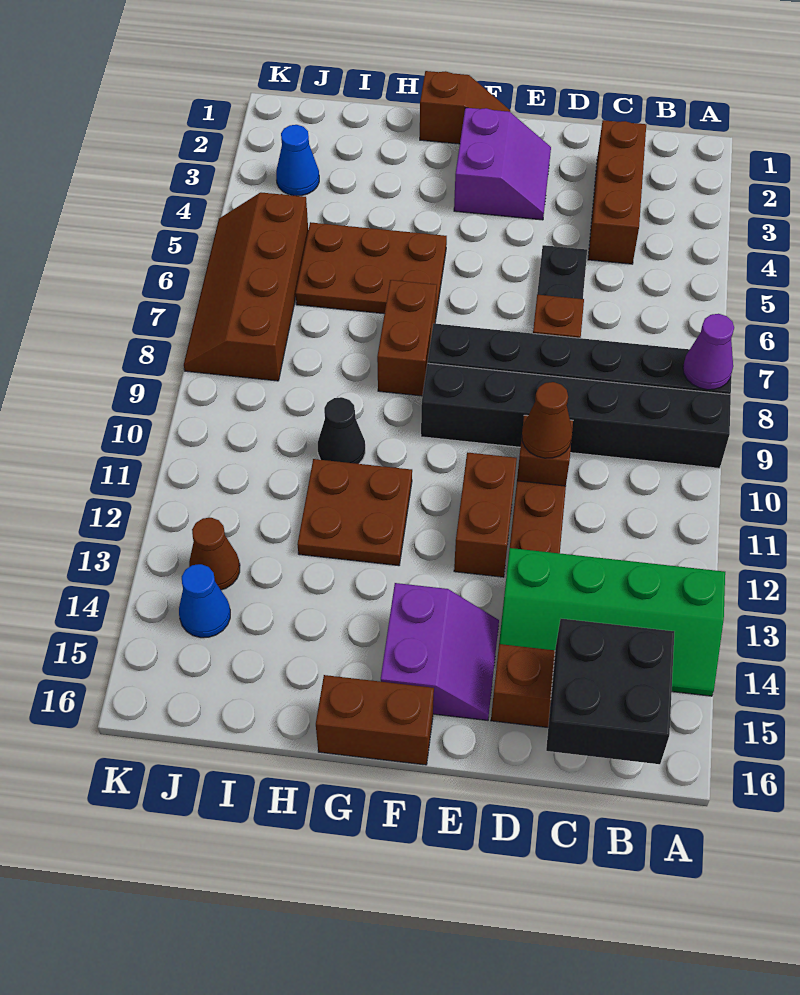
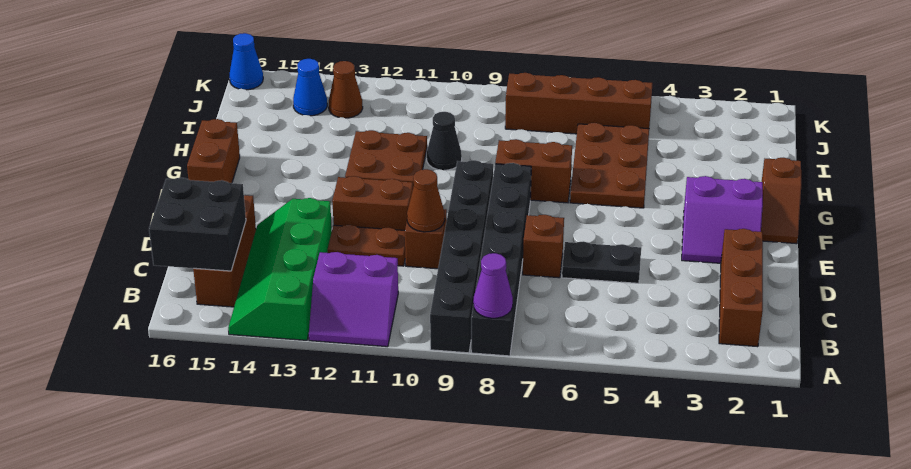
brown 1x3 brick [588,120,646,264] -> brown 1x3 brick turned to [719,229,763,347]
purple 2x2 slope [381,583,499,720] -> purple 2x2 slope moved to [309,252,398,347]
blue 1x1 cone [276,125,319,196] -> blue 1x1 cone moved to [229,33,263,90]

